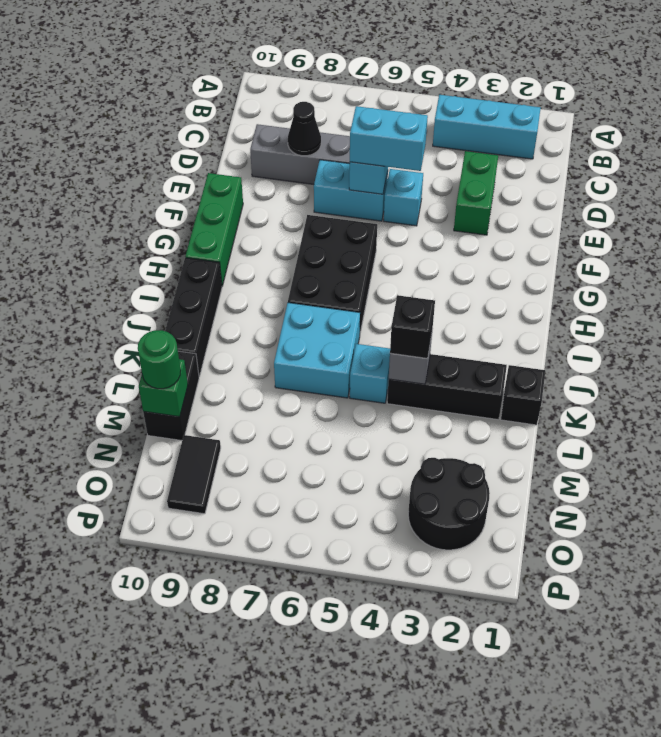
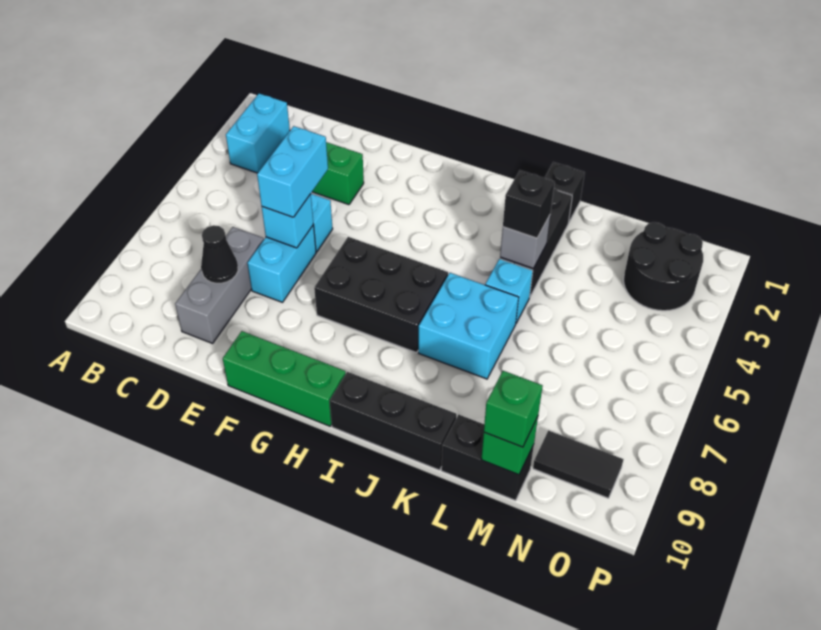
cyan 1x3 brick [433,95,541,159] -> cyan 1x2 brick [226,94,290,173]
green 1x1 round brick [138,330,181,389] -> green 1x1 brick [484,371,543,447]

